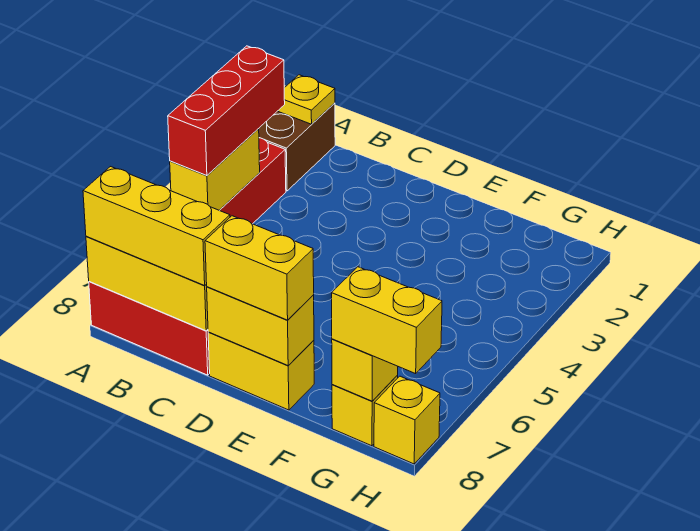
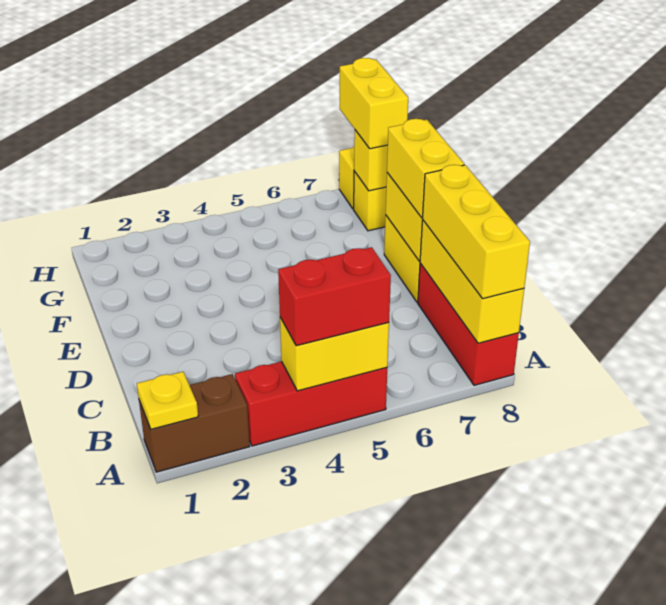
red 1x3 brick [168,46,285,176] -> red 1x2 brick [278,247,391,346]

